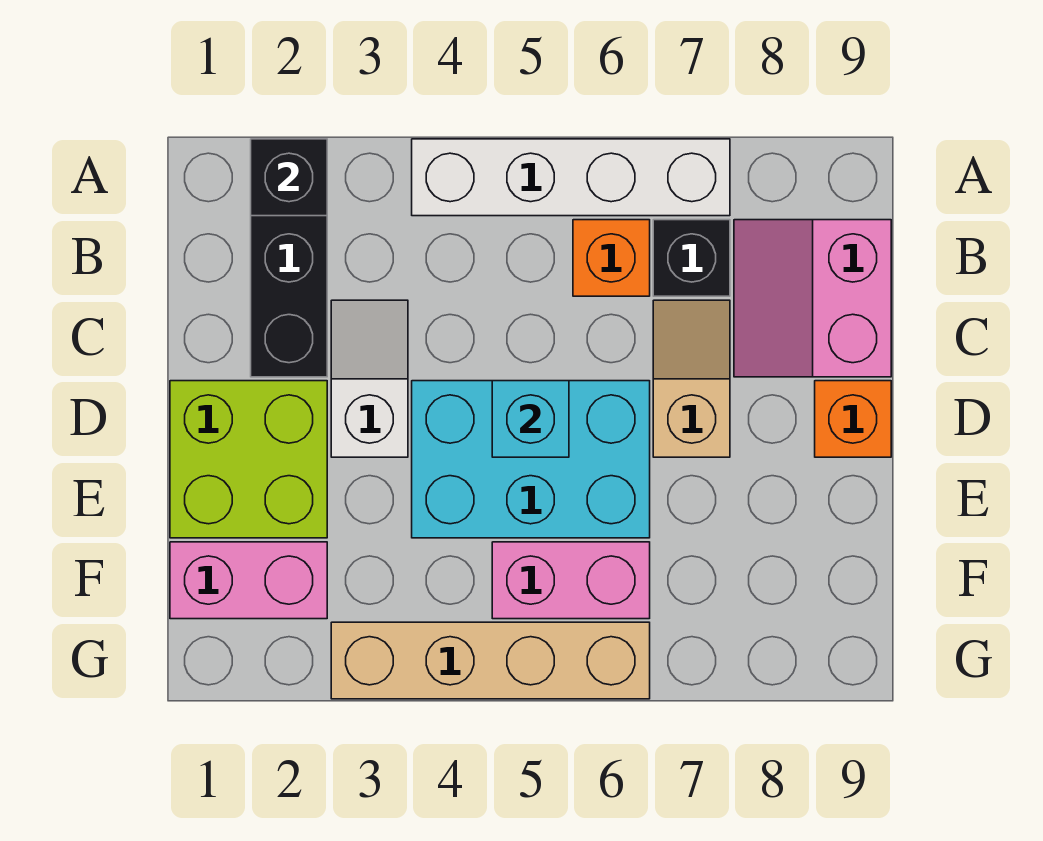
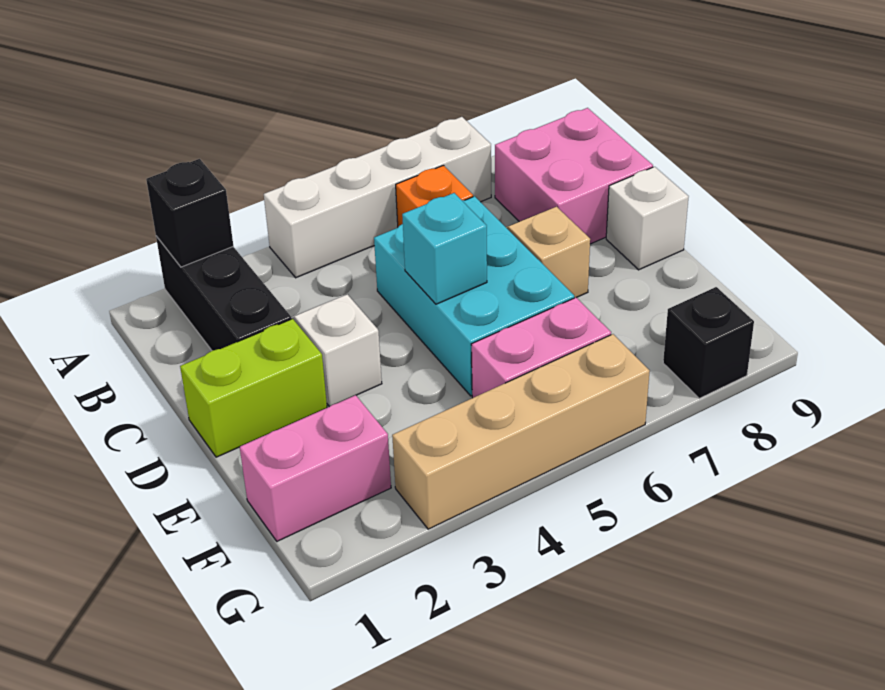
black 1x1 brick [653,220,730,296] -> black 1x1 brick moved to [663,287,754,398]
pink 2x2 slope [734,220,891,377] -> pink 2x2 brick [495,108,653,244]
lime 2x2 brick [170,381,327,538] -> lime 1x2 brick [180,319,327,457]
cyan 2x3 brick [412,381,650,538] -> cyan 2x3 brick turned to [374,196,574,396]
orange 1x1 brick [815,381,891,457] -> white 1x1 brick [606,167,689,270]

